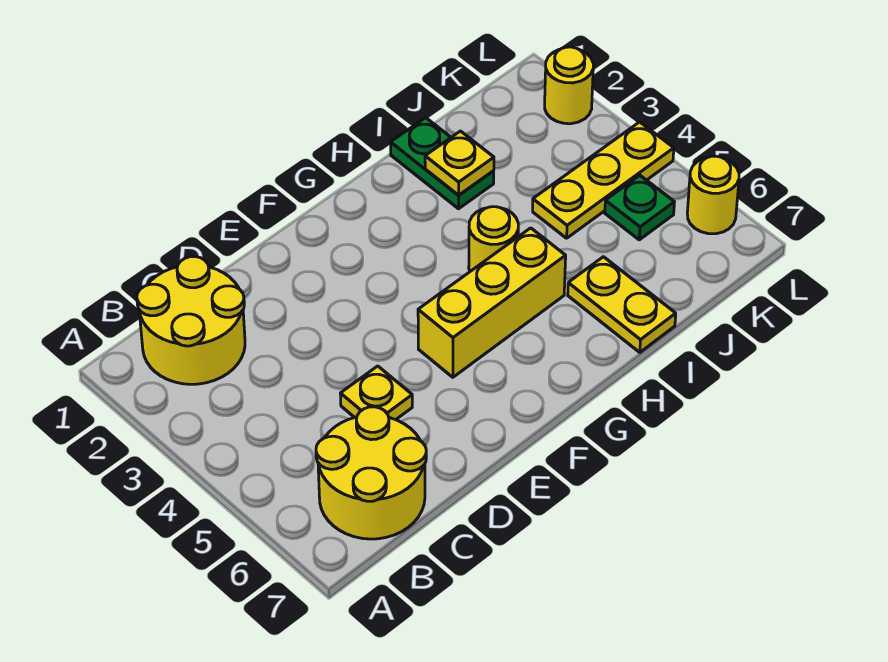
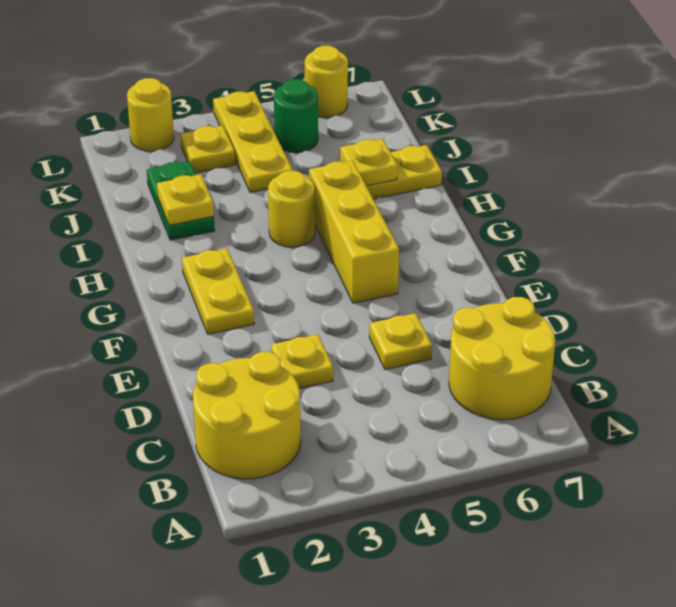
none -> yellow 1x1 plate [271,334,333,389]
none -> yellow 1x2 plate [182,248,254,334]
green 1x2 plate [390,118,494,209] -> green 1x2 plate turned to [147,161,215,240]
none -> yellow 1x1 plate [340,139,398,186]
none -> yellow 1x1 plate [181,125,235,173]
green 1x1 plate [605,175,674,240] -> green 1x1 round brick [274,79,318,153]

